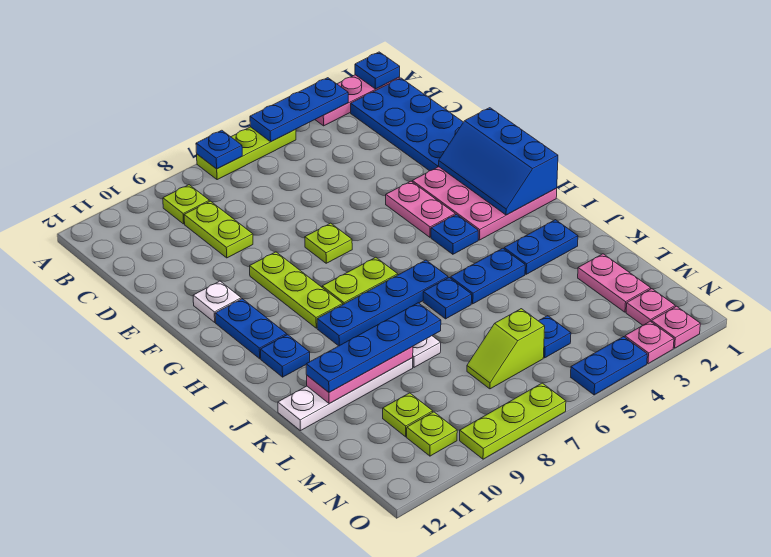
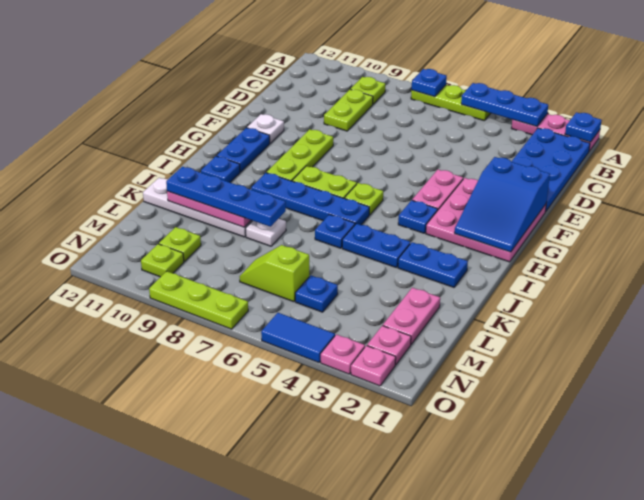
blue 2x3 slope [439,108,558,215] -> blue 2x3 slope turned to [454,157,550,252]
lime 1x1 plate [305,223,352,263] -> lime 1x1 plate moved to [345,183,383,215]
blue 1x2 plate [571,337,647,395] -> blue 1x2 tile [261,313,335,363]

